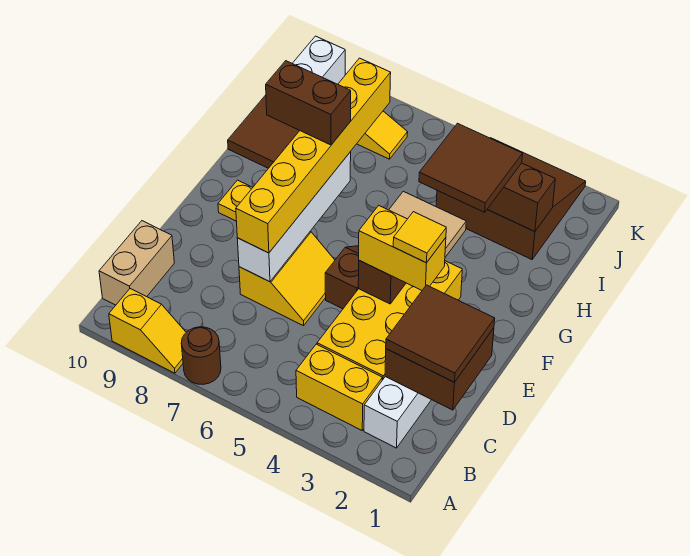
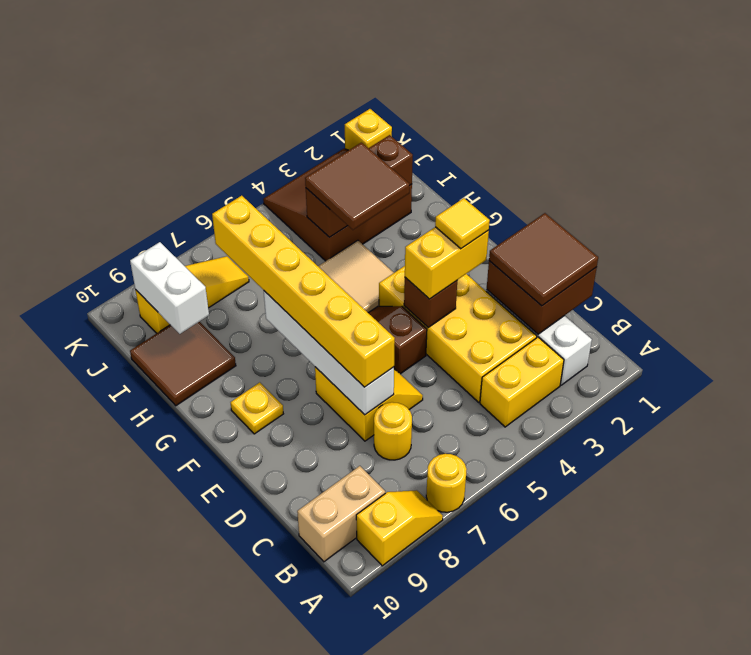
brown 1x1 round brick [181,327,221,384] -> yellow 1x1 round brick [426,454,467,512]
tan 1x2 brick [99,221,174,305] -> tan 1x2 brick turned to [297,466,385,562]
none -> yellow 1x1 round brick [374,402,412,460]
brown 1x2 brick [266,61,351,145] -> none
none -> yellow 1x1 brick [345,109,392,150]

